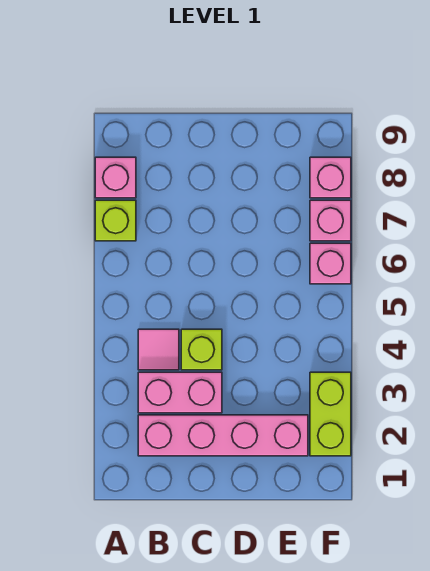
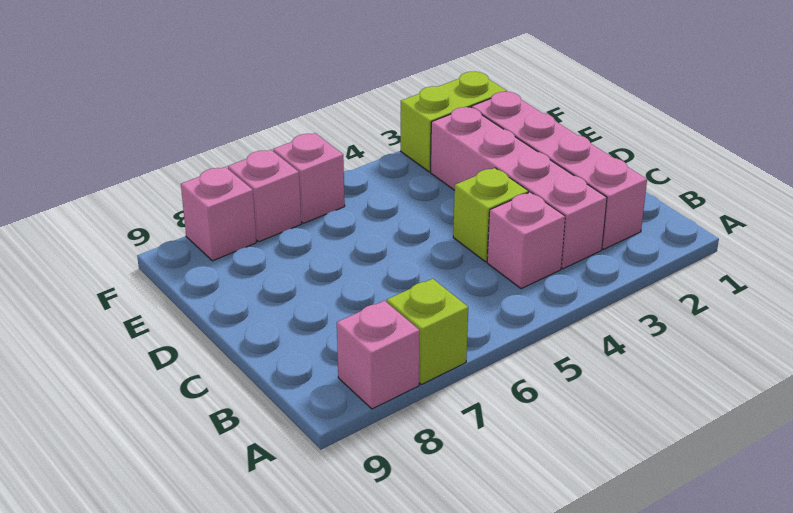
pink 1x2 brick [138,372,222,413] -> pink 1x4 brick [431,107,607,269]
pink 1x1 tile [138,329,179,370] -> pink 1x1 brick [487,192,565,289]

